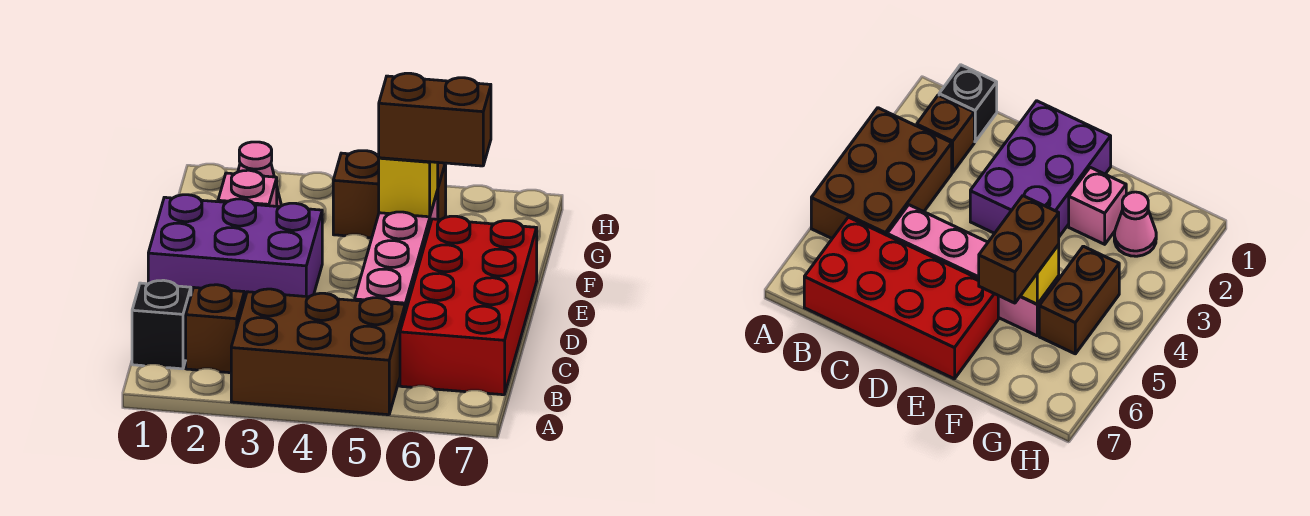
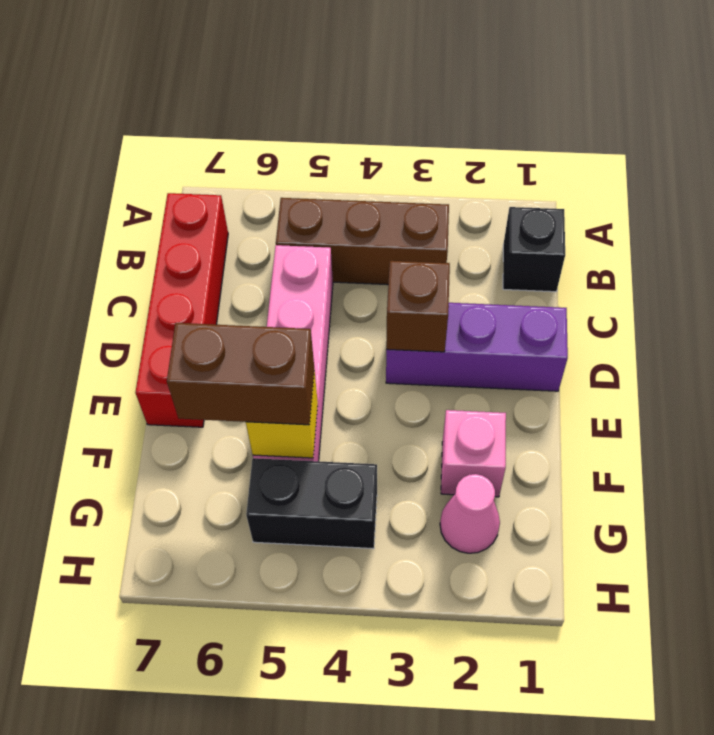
brown 2x3 brick [231,289,405,415] -> brown 1x3 brick [276,198,449,285]
brown 1x1 brick [186,285,244,373] -> brown 1x1 brick moved to [386,261,450,352]
red 2x4 brick [400,216,537,395] -> red 1x4 brick [135,193,228,427]
purple 2x3 brick [148,195,322,300] -> purple 1x3 brick [386,303,568,391]
brown 1x2 brick [333,151,446,238] -> black 1x2 brick [246,458,377,549]

